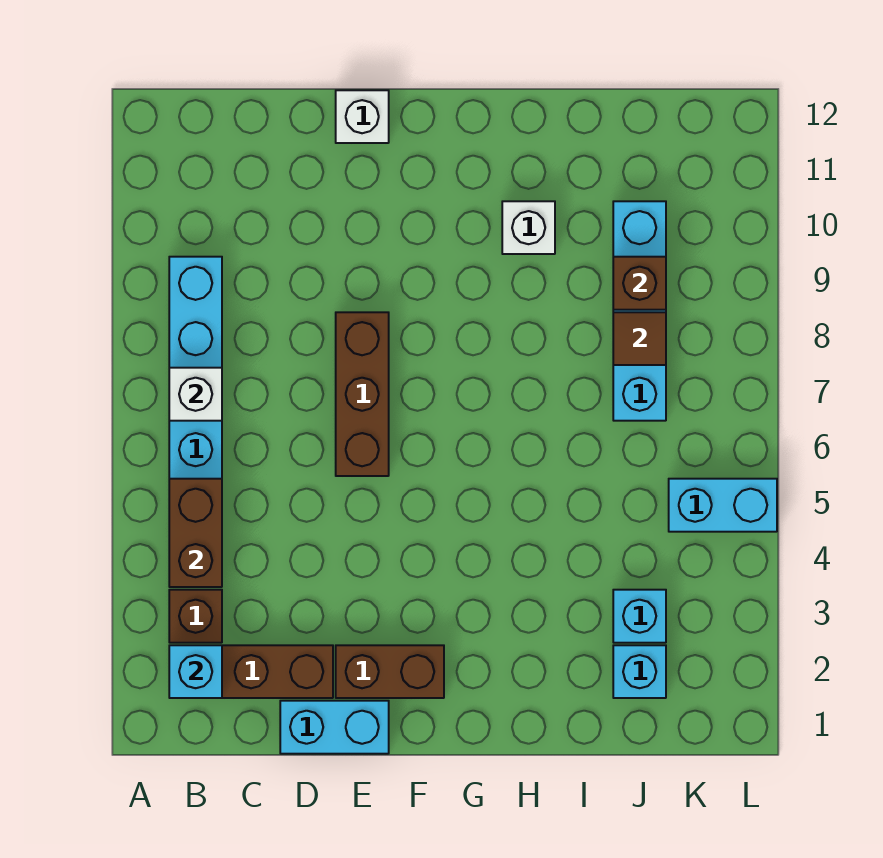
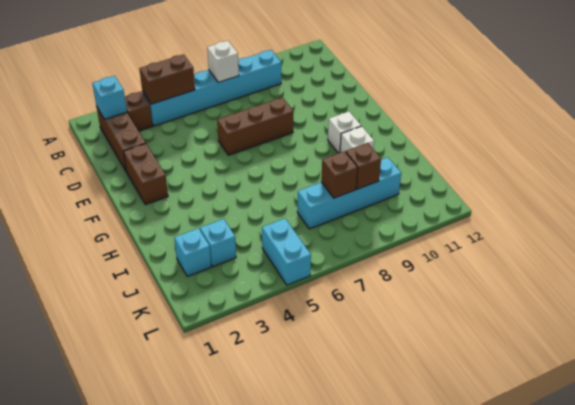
cyan 1x2 brick [280,701,389,754] -> none
white 1x1 brick [336,90,389,143] -> white 1x1 brick moved to [328,112,361,153]
brown 1x1 tile [613,312,666,365] -> brown 1x1 brick [321,151,358,198]

